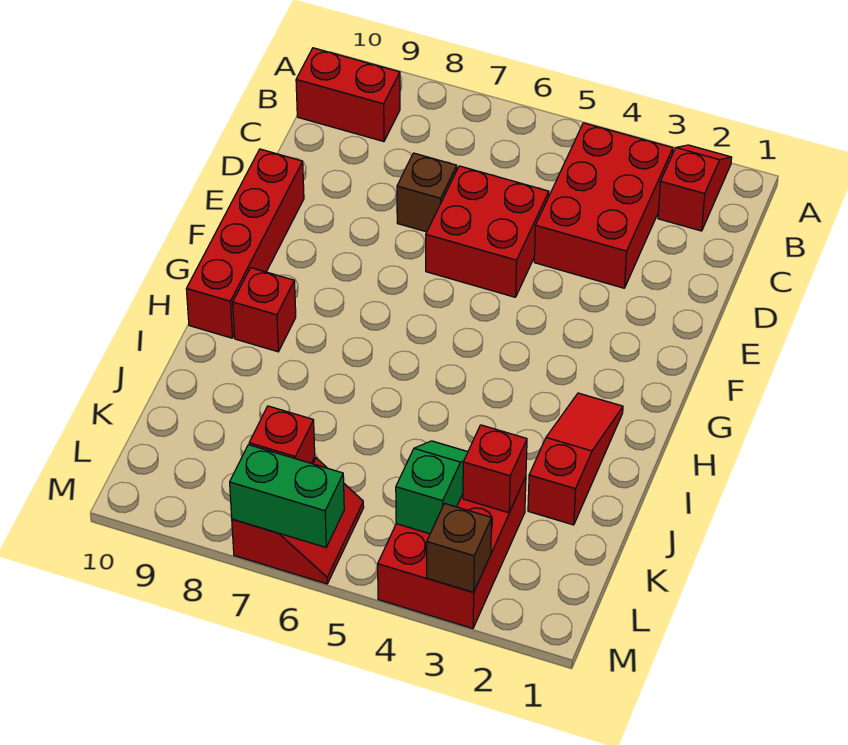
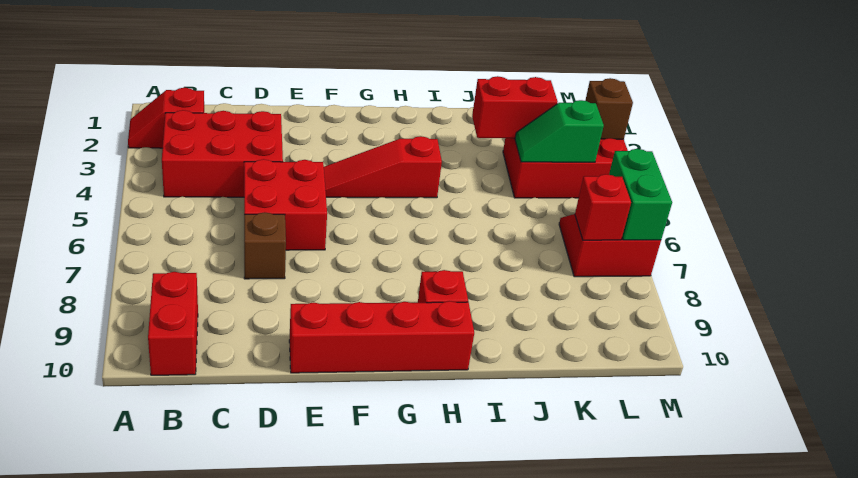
red 1x3 slope [528,393,623,525] -> red 1x3 slope moved to [324,136,442,198]
red 1x1 brick [463,425,527,513] -> red 1x2 brick [472,76,558,138]

